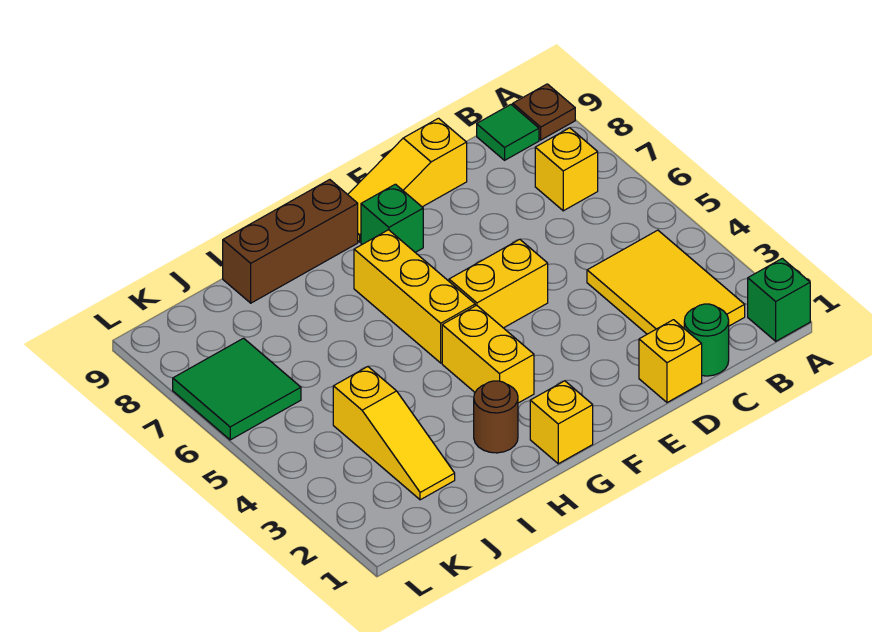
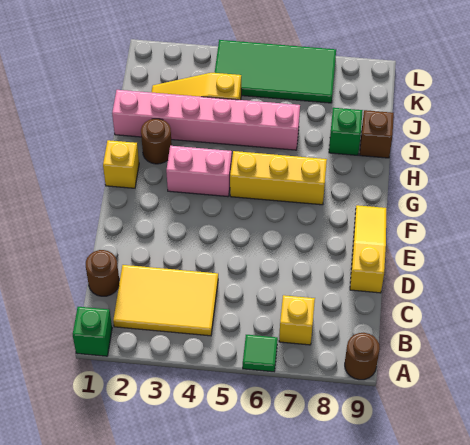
brown 1x1 plate [513,84,575,140] -> brown 1x1 round brick [345,333,380,380]
green 1x1 tile [477,105,539,160] -> green 1x1 tile moved to [243,335,278,372]
green 1x1 round brick [684,304,729,376] -> brown 1x1 round brick [86,250,119,296]
yellow 1x1 brick [639,320,702,402] -> none
yellow 1x2 brick [449,239,548,328] -> none
green 1x1 brick [361,184,423,252] -> green 1x1 brick moved to [329,108,363,155]
yellow 1x2 brick [442,305,534,403] -> pink 1x2 brick [166,146,232,197]
brown 1x3 brick [223,180,358,303] -> brown 1x1 brick [360,110,394,158]
none -> pink 1x6 brick [112,90,300,150]
green 2x2 tile [173,338,301,440] -> green 2x4 tile [215,40,336,103]

